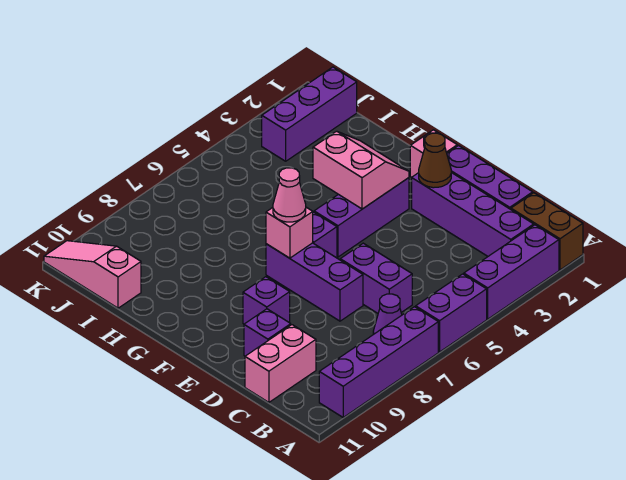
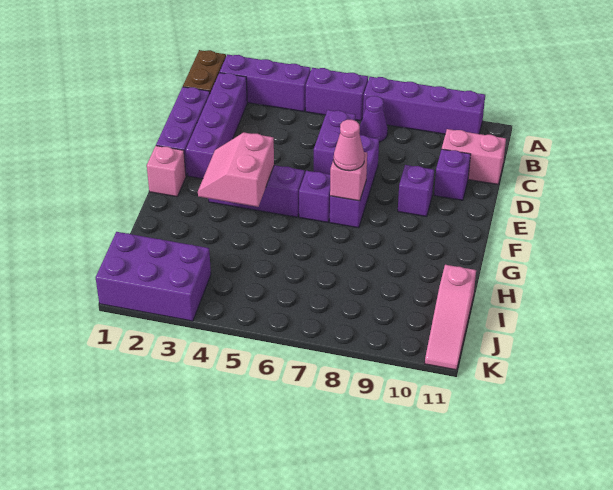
brown 1x1 cone [419,133,451,188] -> none
purple 1x3 brick [262,67,357,161] -> purple 2x3 brick [96,232,211,321]

